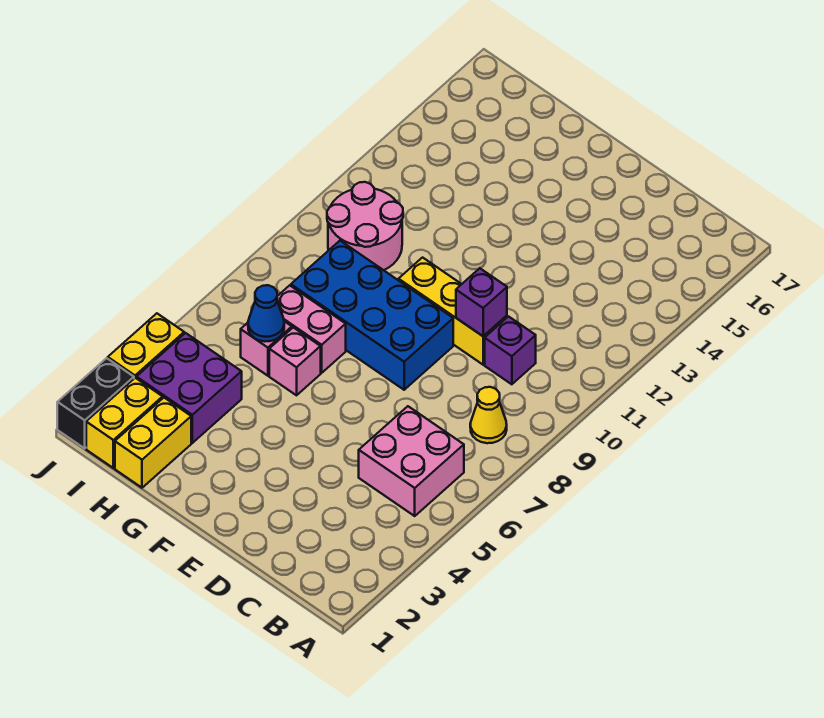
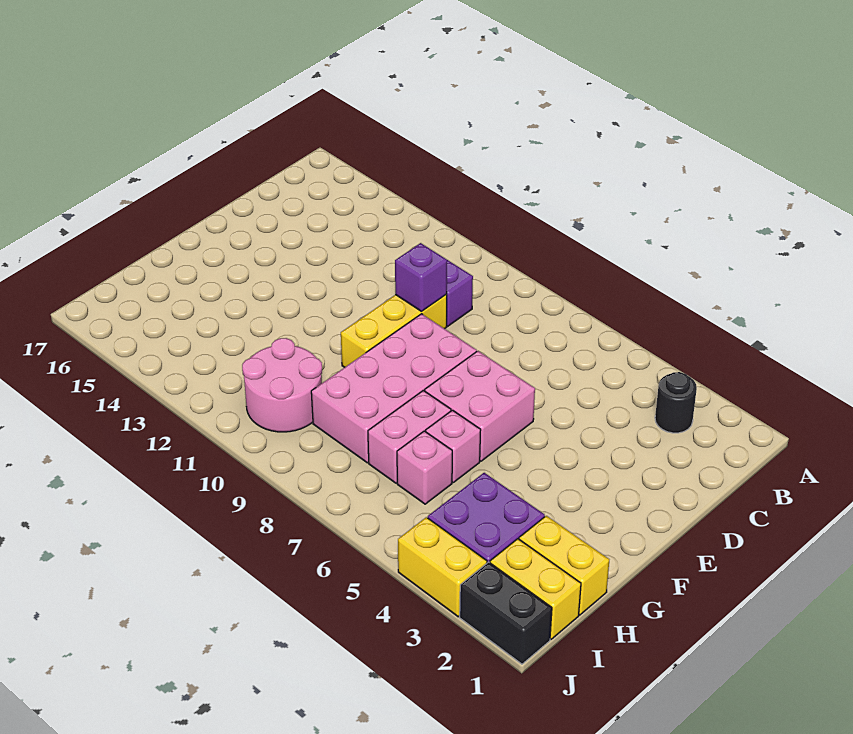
none -> black 1x1 round brick [655,372,697,433]
pink 2x2 brick [359,406,464,516] -> pink 2x2 brick moved to [425,351,535,461]
yellow 1x1 cone [470,387,507,443] -> none
blue 2x4 brick [291,241,453,390] -> pink 2x4 brick [311,314,477,463]
blue 1x1 cone [248,285,284,342] -> none

